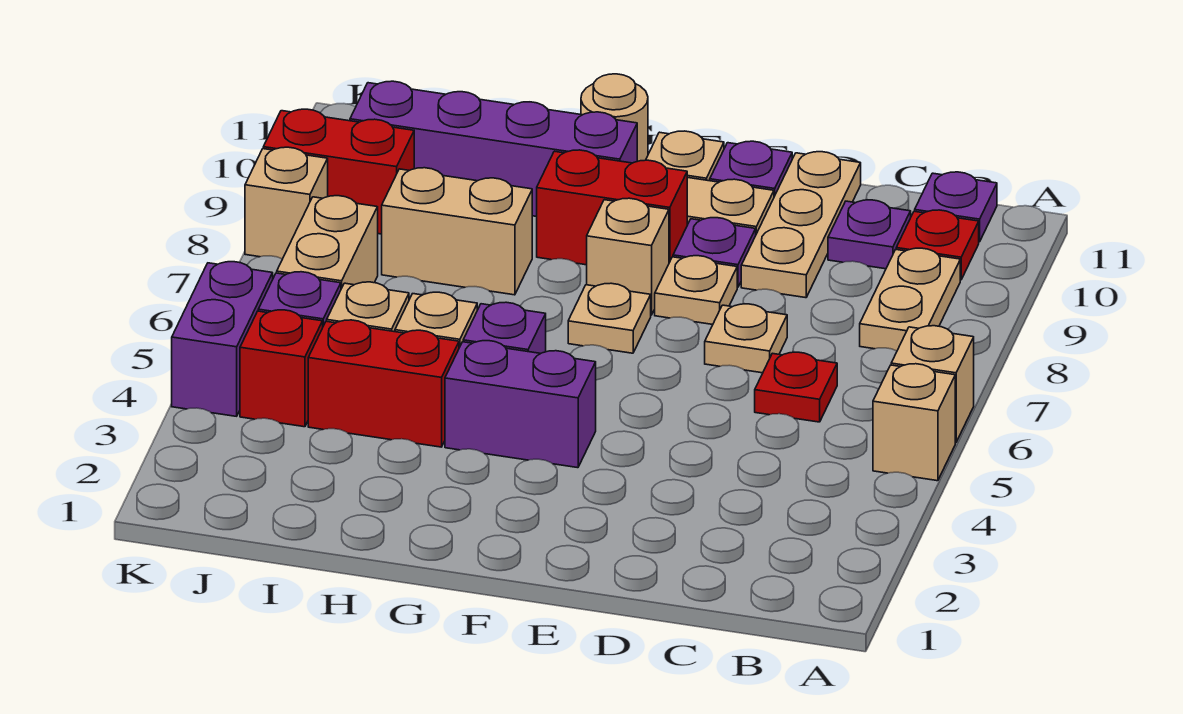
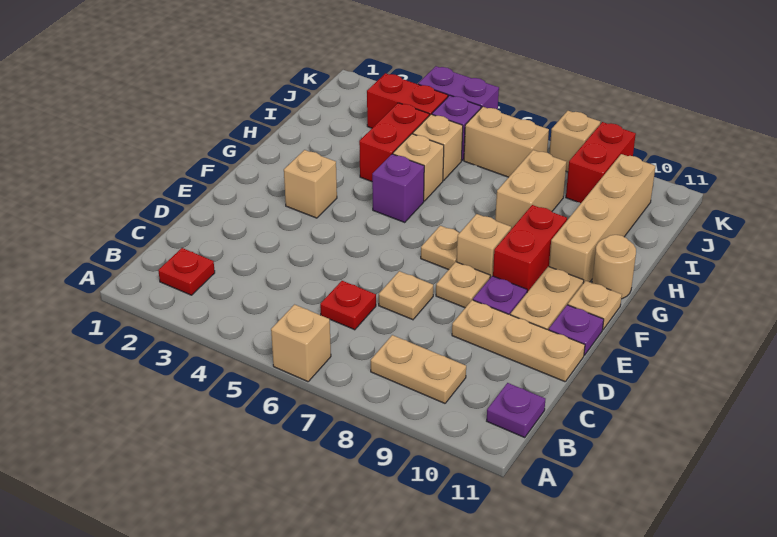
tan 1x1 brick [873,364,955,481] -> tan 1x1 brick moved to [284,150,337,218]
red 1x1 plate [896,210,979,280] -> red 1x1 plate moved to [158,248,215,295]
purple 1x1 plate [828,200,911,269] -> none
purple 1x2 brick [445,341,596,468] -> none
purple 1x4 brick [350,81,637,216] -> tan 1x4 brick [549,154,655,283]
red 1x1 brick [240,310,323,427] -> red 1x2 brick [367,73,448,128]

